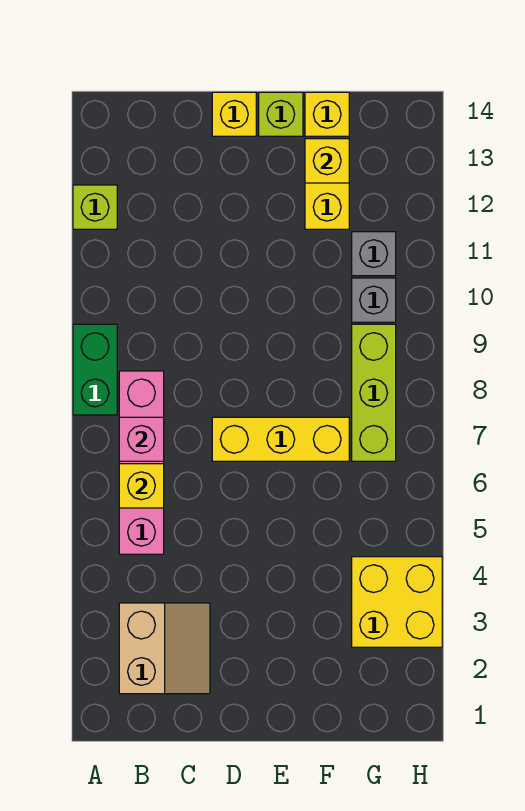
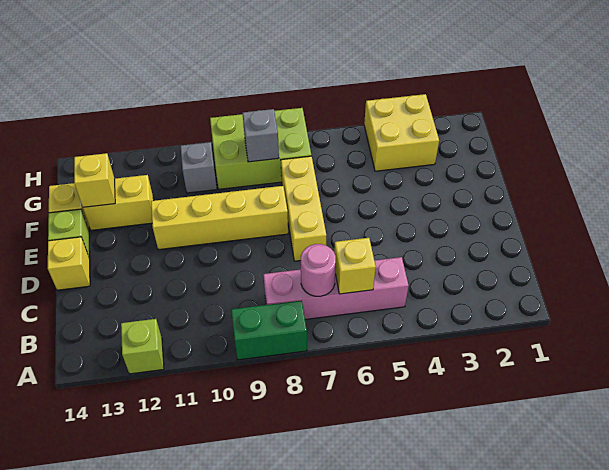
tan 2x2 slope [119,603,210,694] -> none
pink 1x1 brick [119,417,164,461] -> pink 1x1 round brick [301,244,336,296]
none -> yellow 1x4 brick [151,186,288,250]
lime 1x3 brick [352,324,396,461] -> lime 2x3 brick [210,108,311,189]
grey 1x1 brick [352,232,396,276] -> grey 1x1 brick moved to [243,109,279,162]

